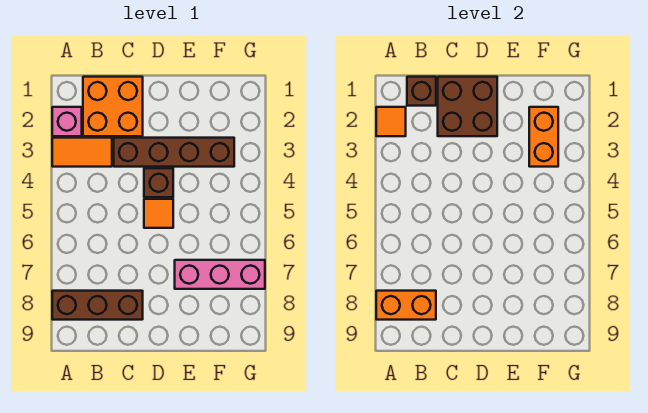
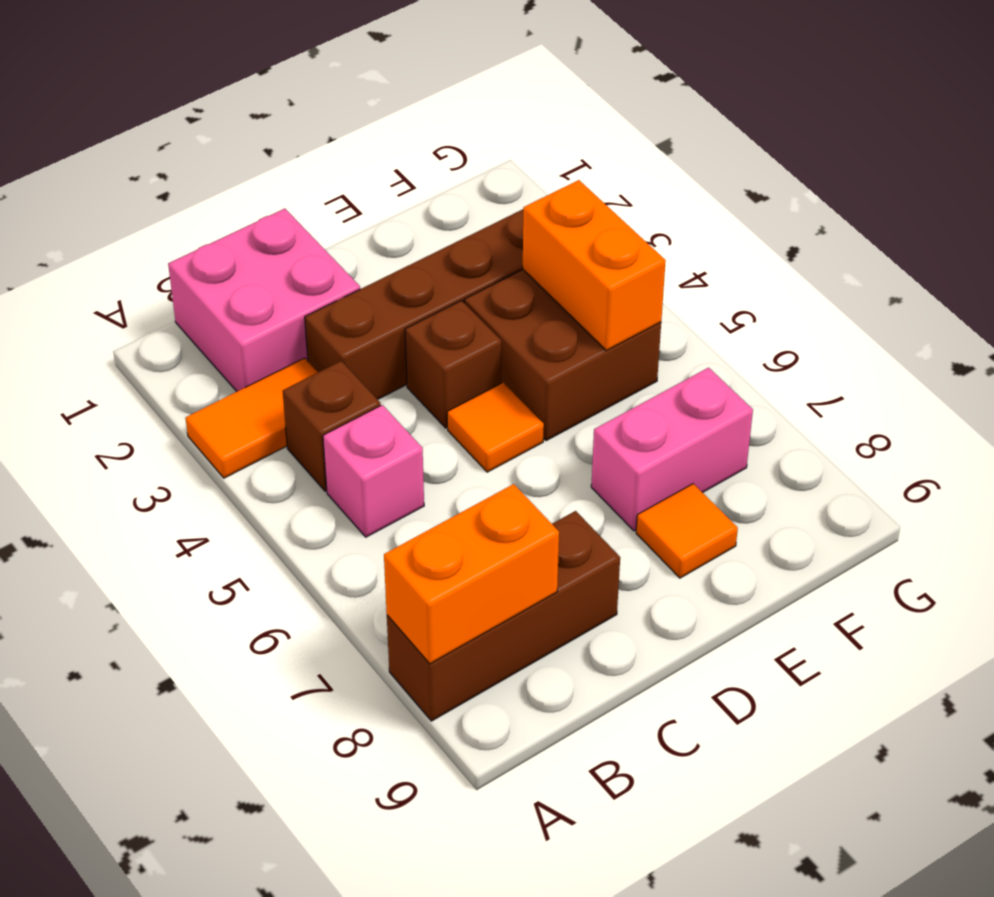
pink 1x1 brick [52,107,82,136] -> pink 1x1 brick moved to [323,405,424,537]
orange 1x1 tile [376,107,406,136] -> orange 1x1 tile moved to [636,484,738,578]
orange 2x2 brick [83,77,143,136] -> pink 2x2 brick [168,209,360,391]
brown 1x1 brick [407,77,436,106] -> brown 1x1 brick moved to [283,361,381,491]
brown 2x2 brick [438,77,497,136] -> brown 2x2 brick moved to [464,270,661,441]
pink 1x3 brick [175,260,265,289] -> pink 1x2 brick [591,368,753,531]
orange 1x2 brick [529,107,558,167] -> orange 1x2 brick moved to [523,180,666,351]

